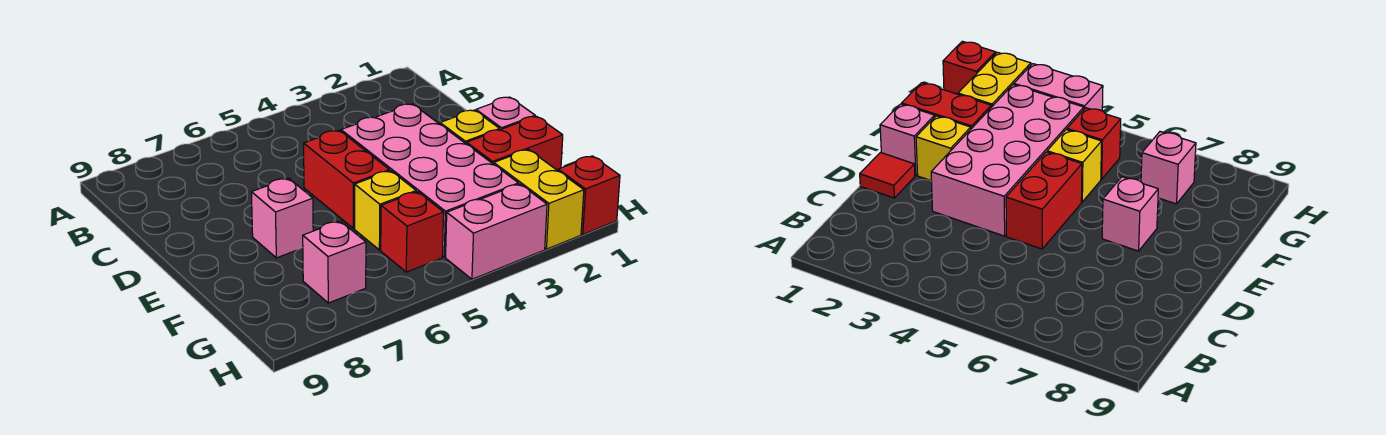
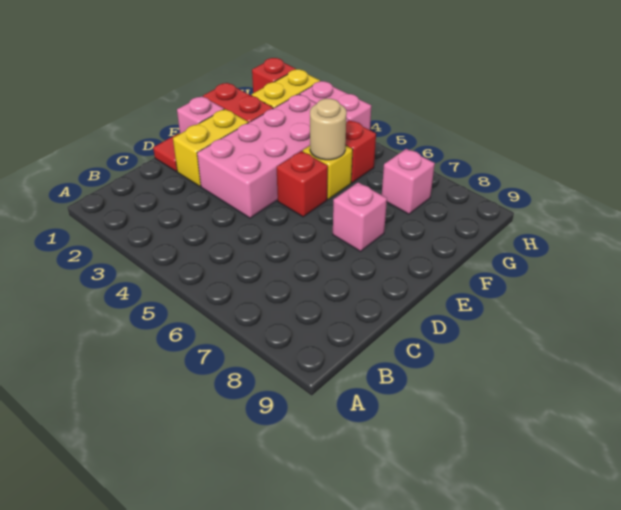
red 1x2 brick [304,130,389,228] -> red 1x1 brick [277,151,328,217]
yellow 1x1 brick [440,110,500,144] -> yellow 1x2 brick [173,109,248,186]
none -> tan 1x1 round brick [310,99,347,160]

